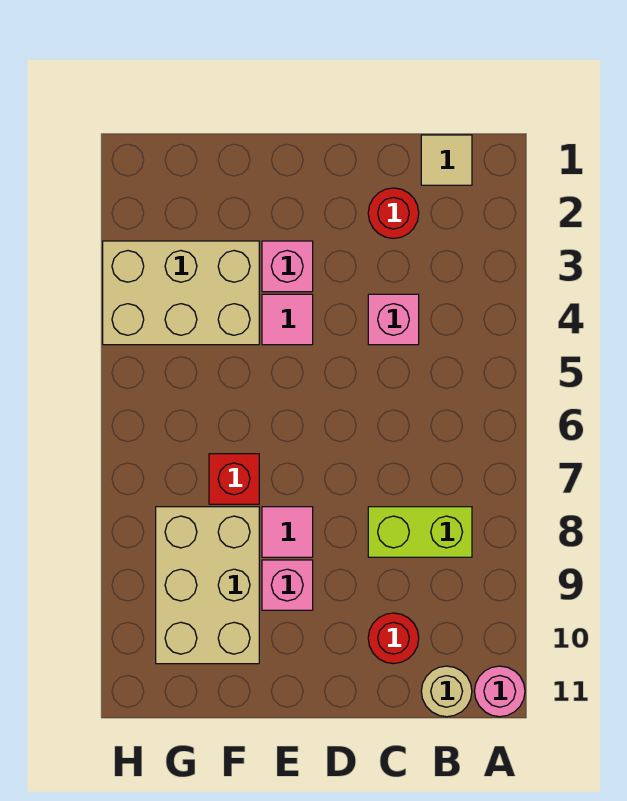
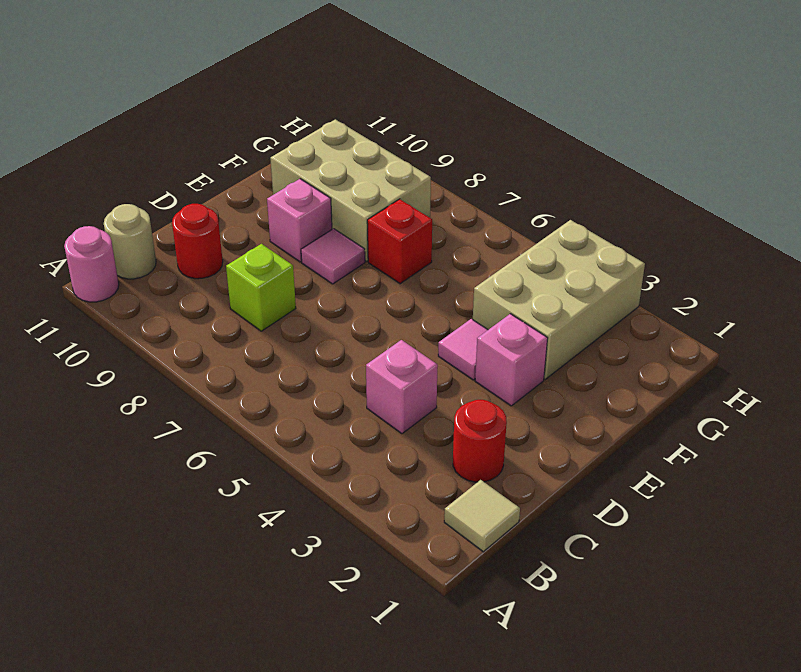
lime 1x2 brick [368,507,472,557] -> lime 1x1 brick [226,244,296,331]

